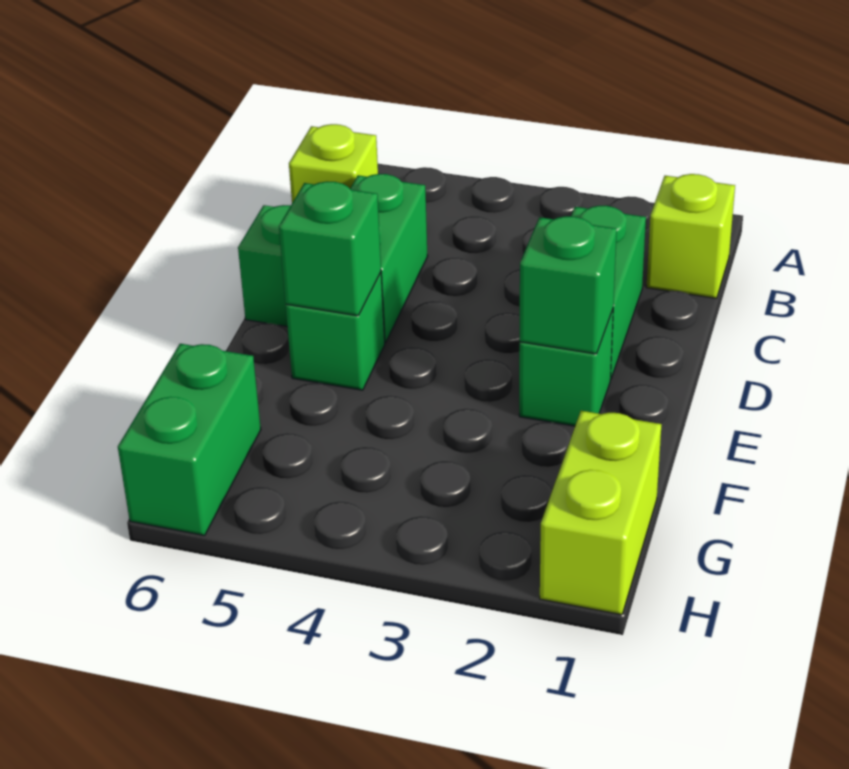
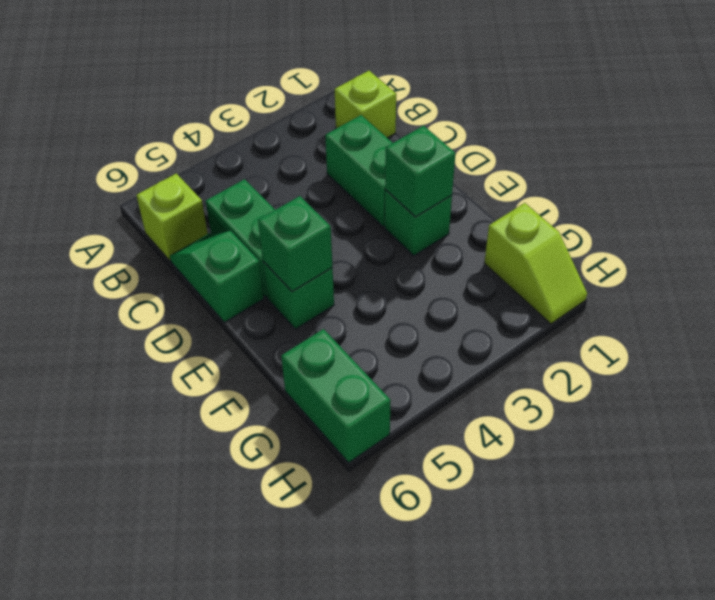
lime 1x2 brick [540,411,662,615] -> lime 1x2 slope [484,203,587,324]

